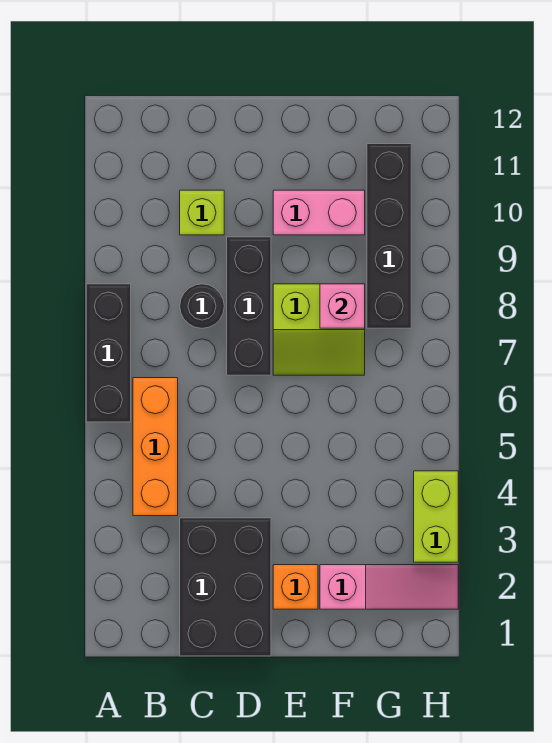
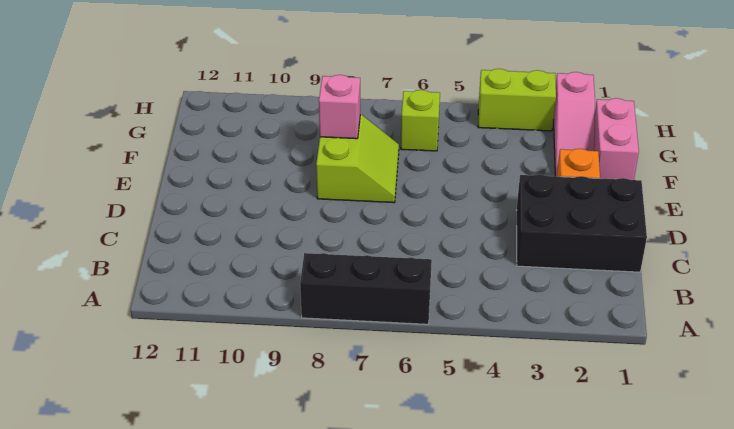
orange 1x3 brick [133,378,178,516] -> none
black 1x1 round brick [180,284,224,328] -> none
lime 1x1 brick [180,190,224,235] -> lime 1x1 brick moved to [401,90,440,151]
black 1x3 brick [227,237,271,375] -> none
pink 1x2 brick [273,190,365,235] -> pink 1x2 brick moved to [594,98,639,180]
pink 1x3 slope [320,565,458,609] -> pink 1x3 slope turned to [553,72,595,176]
black 1x4 brick [367,144,411,328] -> none

